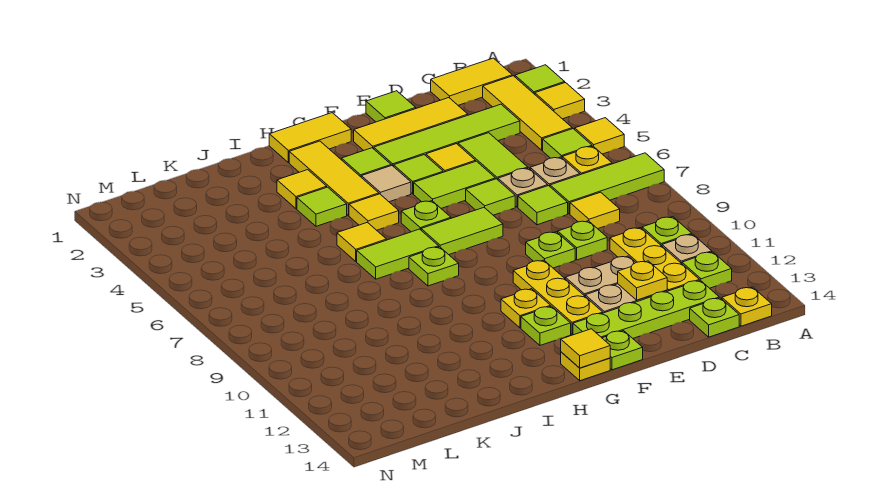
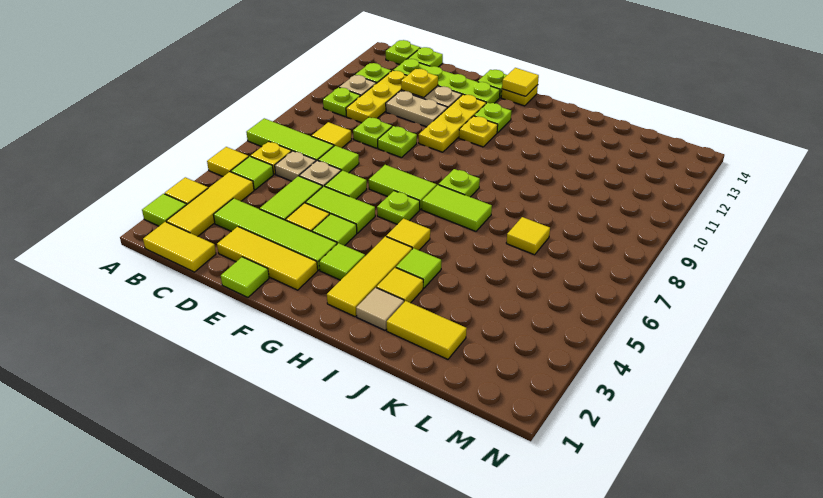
yellow 1x1 plate [722,287,772,326] -> lime 1x1 plate [386,40,420,65]
yellow 1x2 tile [269,113,351,163] -> yellow 1x2 tile moved to [387,301,467,359]
tan 1x1 tile [361,165,411,202] -> tan 1x1 tile moved to [356,288,404,330]
yellow 1x1 tile [337,222,387,262] -> yellow 1x1 tile moved to [506,217,550,255]

